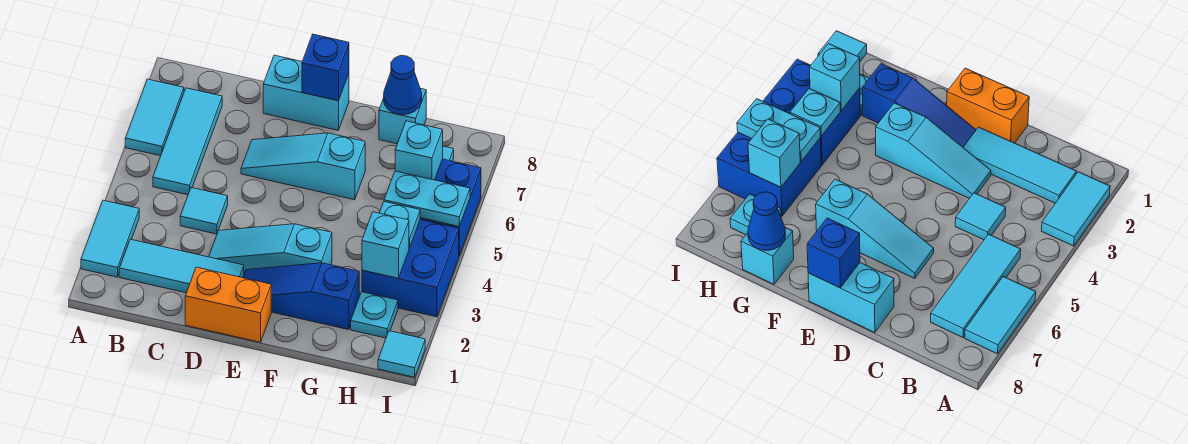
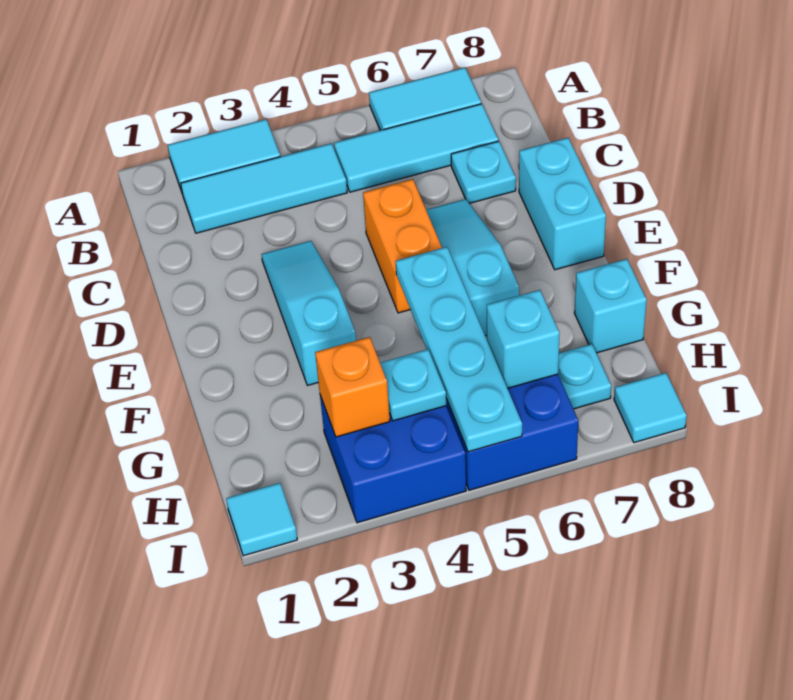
cyan 1x3 tile [119,239,244,293] -> cyan 1x3 tile turned to [181,143,347,233]
cyan 1x1 tile [180,188,228,234] -> cyan 1x1 tile moved to [614,373,687,443]
orange 1x2 brick [185,267,271,342] -> orange 1x2 brick moved to [363,179,442,313]
blue 1x3 slope [243,263,359,330] -> none
blue 1x1 brick [302,34,349,101] -> none
blue 1x1 cone [384,56,422,115] -> none
cyan 1x1 plate [351,292,398,338] -> cyan 1x1 plate moved to [451,141,516,203]
cyan 1x1 brick [362,212,409,278] -> orange 1x1 brick [315,337,390,437]
cyan 1x2 plate [384,171,470,226] -> cyan 1x4 plate [396,247,522,452]

